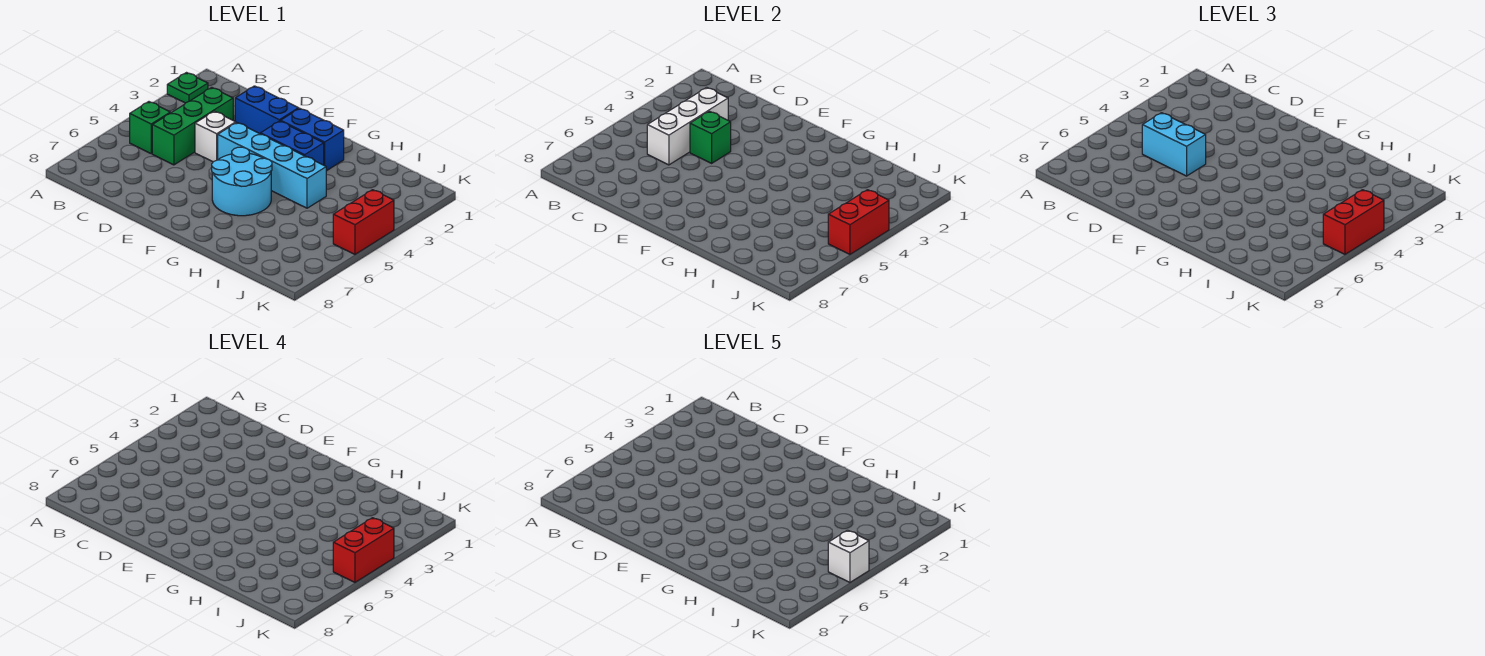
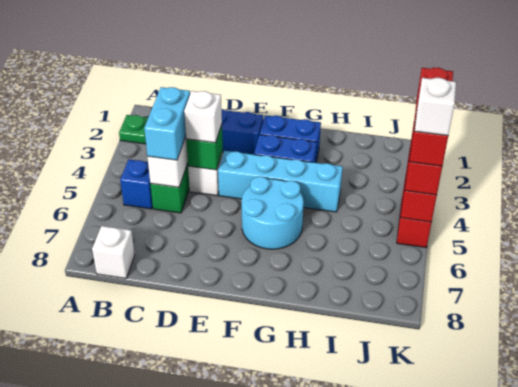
green 1x1 brick [130,102,170,154] -> blue 1x1 brick [120,160,153,209]
none -> white 1x1 brick [92,226,135,279]
cyan 1x2 brick [1142,113,1206,176] -> cyan 1x2 brick turned to [144,87,190,160]
none -> white 1x1 brick [184,91,222,143]
red 1x2 brick [333,518,394,582] -> red 1x3 brick [410,68,453,166]

